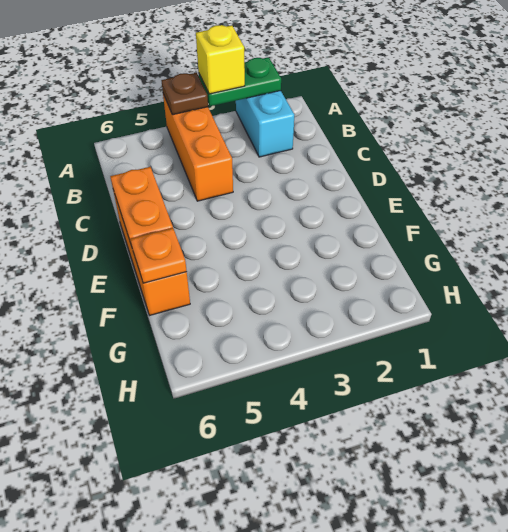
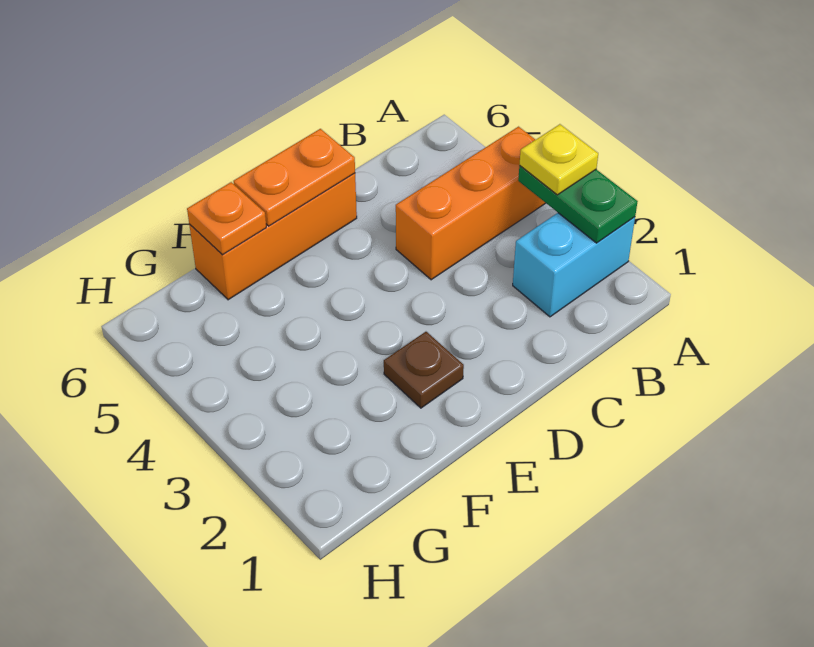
yellow 1x1 brick [196,25,245,94] -> yellow 1x1 plate [519,124,598,195]
brown 1x1 plate [161,73,208,115] -> brown 1x1 plate moved to [384,332,464,408]

